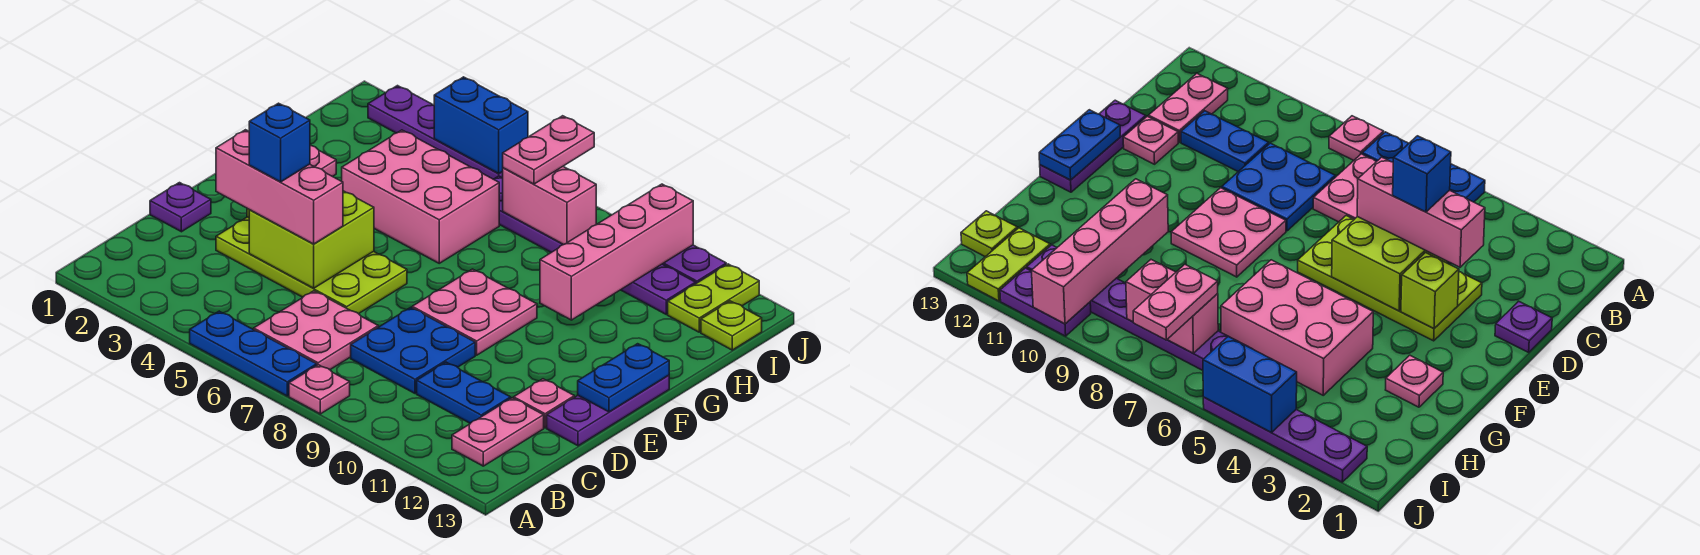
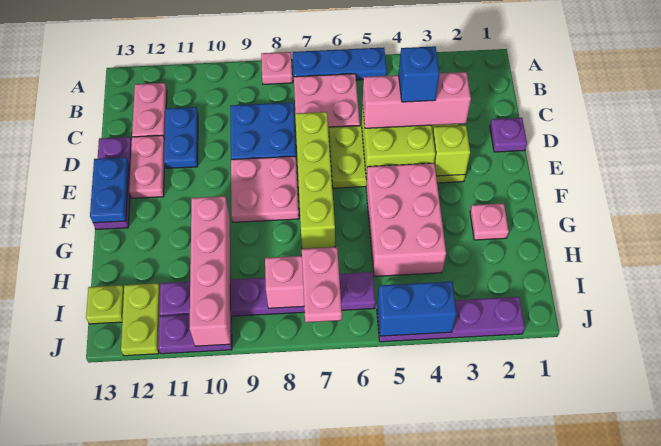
blue 1x2 plate [417,362,511,423] -> blue 1x2 plate turned to [164,107,198,168]
none -> lime 1x4 brick [295,112,335,249]
pink 1x1 plate [514,379,574,428] -> pink 1x2 plate [129,135,165,198]
pink 2x3 brick [342,130,499,263] -> pink 2x3 brick turned to [366,163,446,276]

